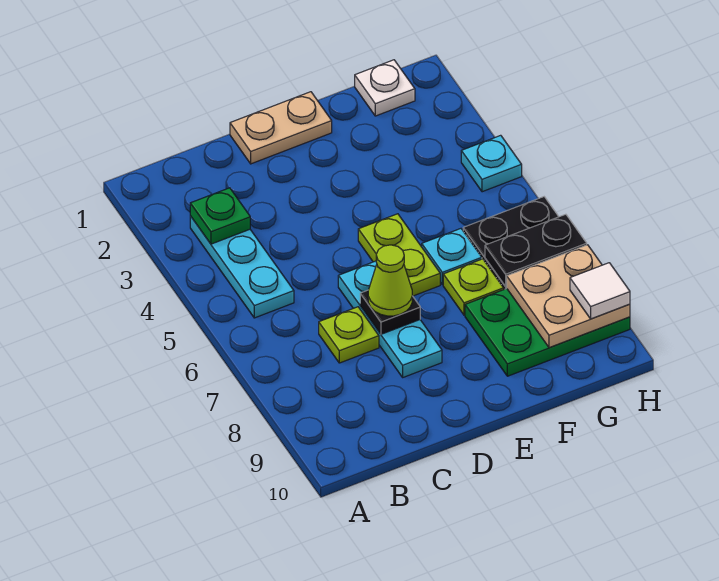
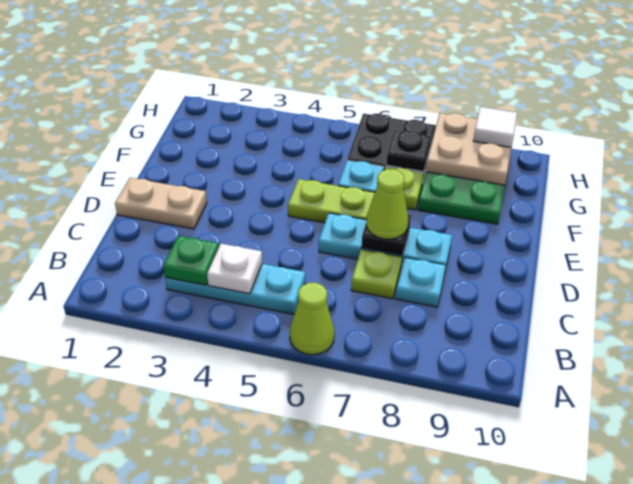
none -> lime 1x1 cone [290,283,334,355]
tan 1x2 plate [230,92,332,164] -> tan 1x2 plate turned to [115,178,207,229]
white 1x1 plate [355,60,415,116] -> white 1x1 plate moved to [207,244,262,294]
black 1x2 plate [485,214,587,287] -> black 1x1 plate [386,130,431,172]
cyan 1x1 plate [461,135,522,192] -> cyan 1x1 plate moved to [395,257,446,307]

